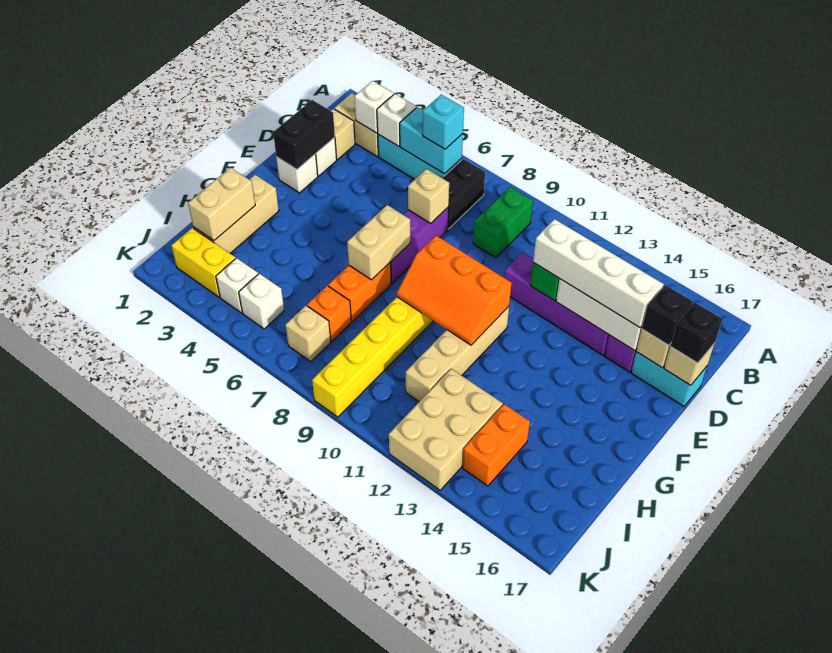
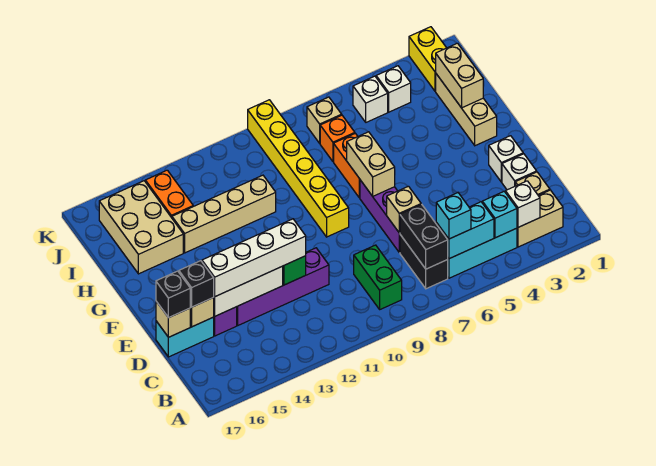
white 1x1 brick [377,94,416,146] -> cyan 1x1 brick [482,191,517,238]
black 1x2 brick [273,100,335,169] -> black 1x2 brick moved to [400,204,448,269]
orange 2x3 slope [397,236,511,345] -> none
tan 1x4 brick [406,306,509,402] -> tan 1x4 brick turned to [172,175,276,253]
tan 2x3 brick [389,369,503,490] -> tan 2x3 brick moved to [99,181,183,274]
yellow 1x2 brick [172,228,236,297] -> yellow 1x2 brick turned to [409,27,446,91]

